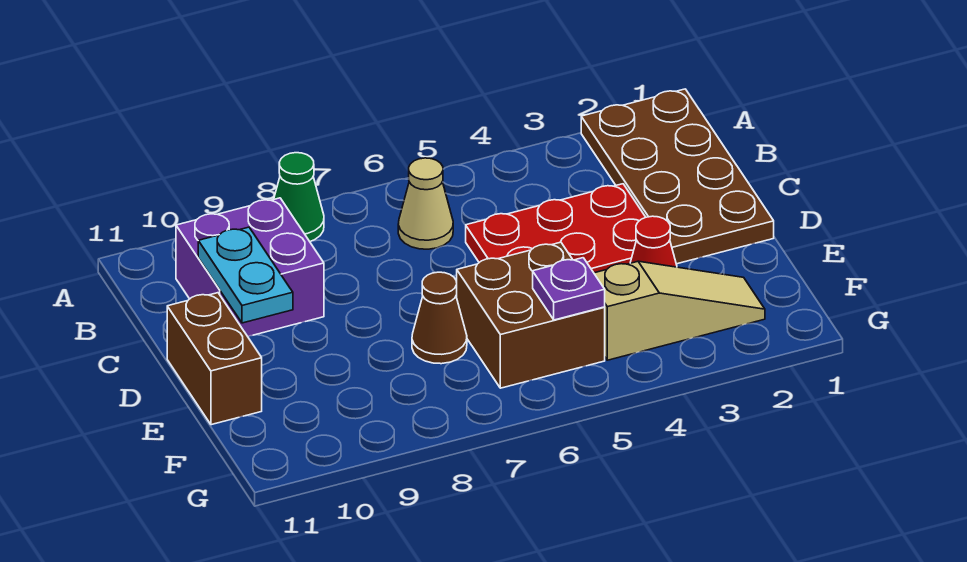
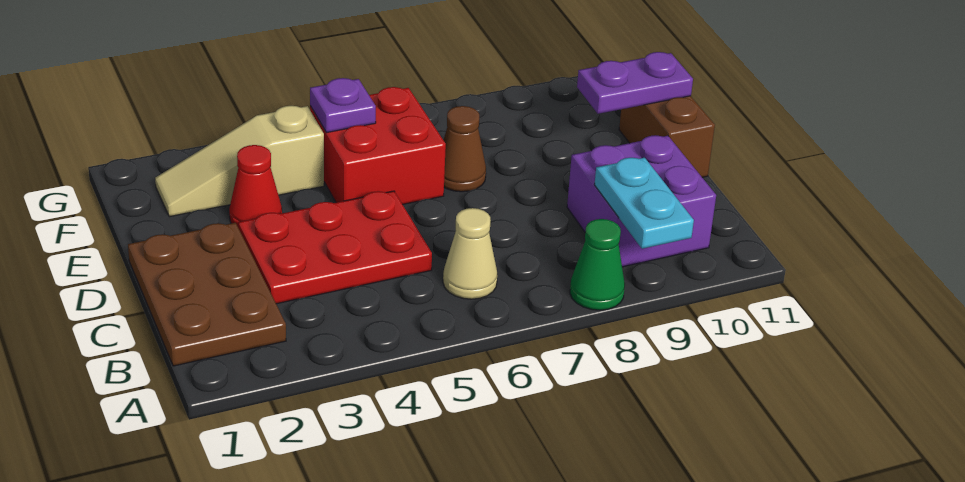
brown 2x4 plate [581,89,774,264] -> brown 2x3 plate [128,223,286,366]
cyan 1x2 plate [198,227,293,323] -> cyan 1x2 plate moved to [595,158,694,249]
brown 2x2 brick [457,242,605,388] -> red 2x2 brick [310,87,446,204]
none -> purple 1x2 plate [577,52,693,114]

